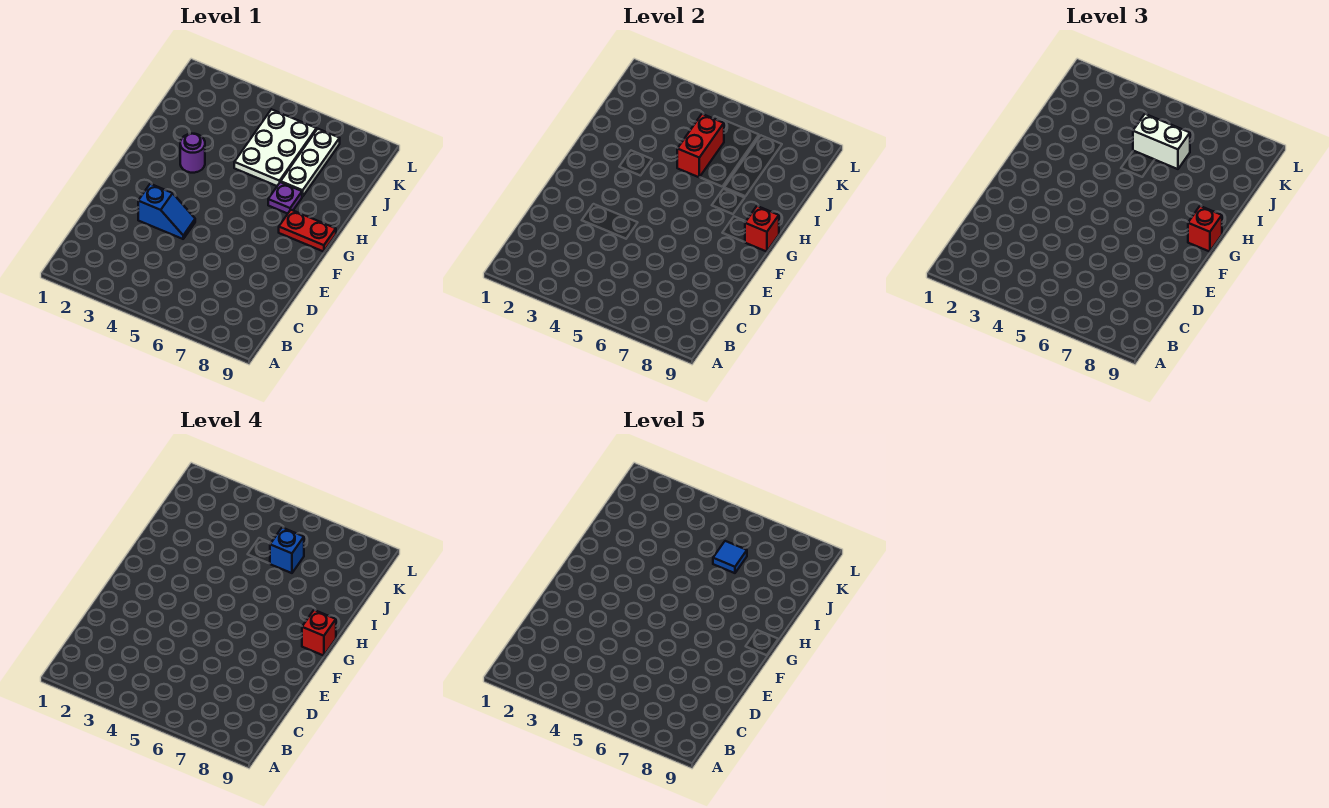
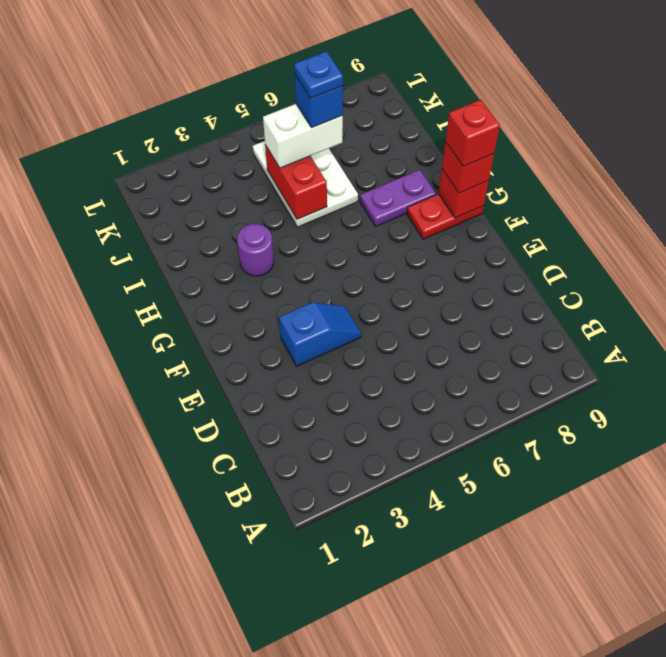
purple 1x1 plate [268,182,302,214] -> purple 1x2 plate [360,170,436,226]
white 1x3 plate [281,129,340,197] -> none
blue 1x1 tile [713,541,747,573] -> blue 1x1 plate [294,51,343,98]

